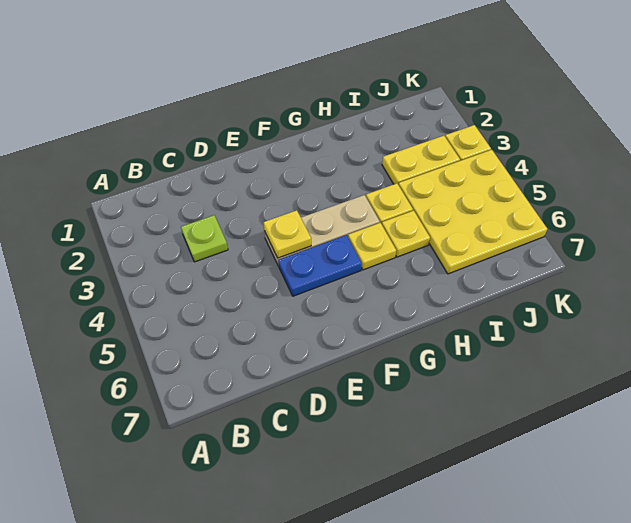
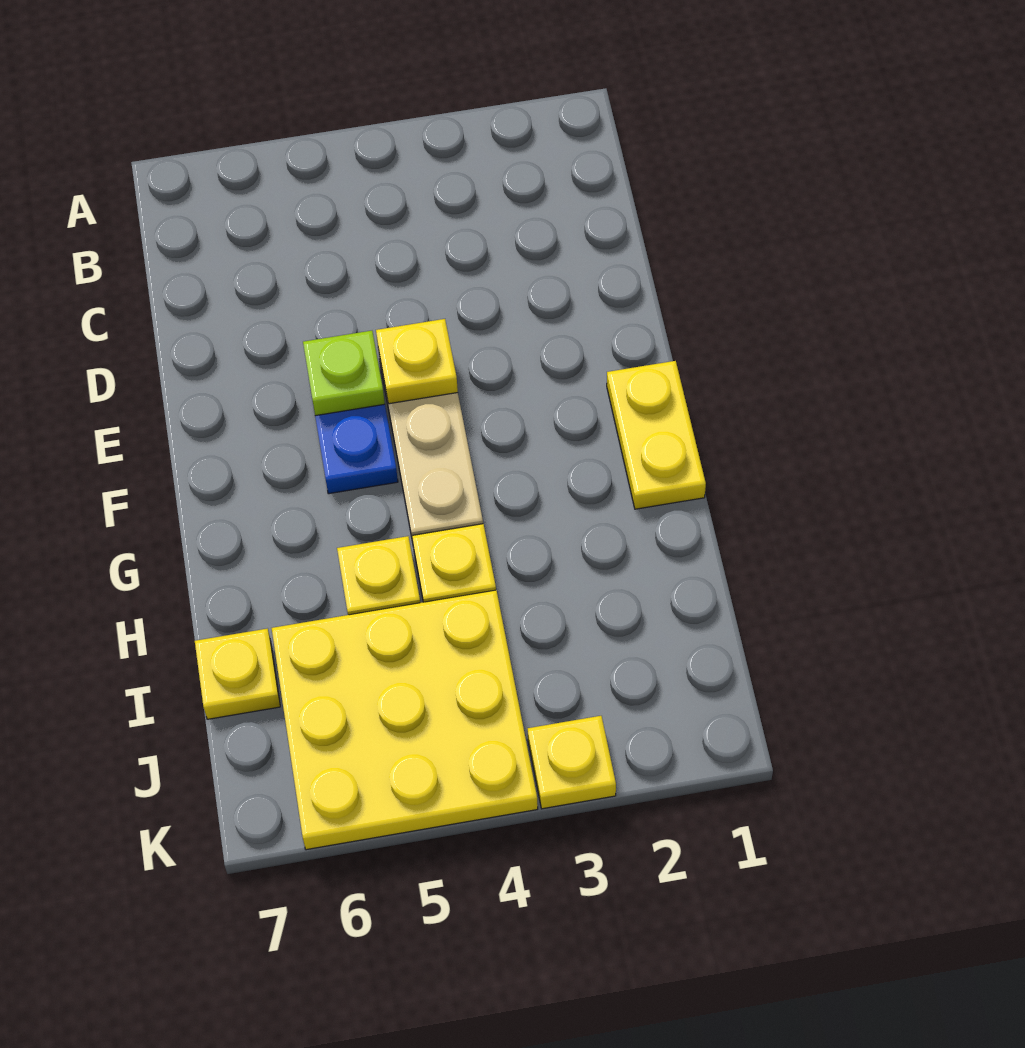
lime 1x1 plate [181,215,228,262] -> lime 1x1 plate moved to [303,331,385,416]
yellow 1x1 plate [348,223,396,270] -> yellow 1x1 plate moved to [195,629,280,719]
yellow 1x2 plate [382,136,460,185] -> yellow 1x2 plate moved to [607,361,706,509]

